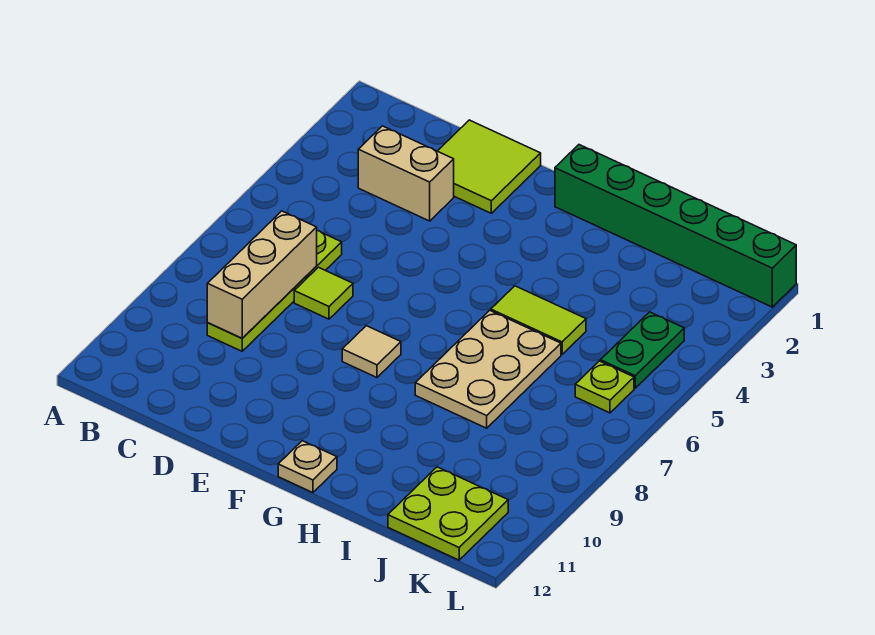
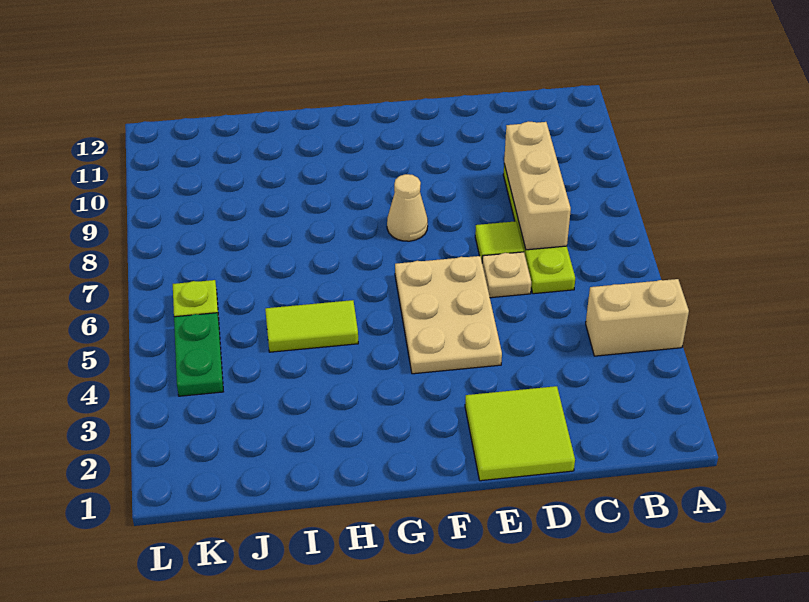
tan 1x2 brick [358,126,454,221] -> tan 1x2 brick moved to [586,279,689,356]
tan 1x1 tile [342,326,401,377] -> tan 1x1 cone [387,174,428,241]
green 1x6 brick [555,145,796,307] -> none
tan 1x1 plate [278,441,337,493] -> tan 1x1 plate moved to [482,252,531,298]
tan 2x3 plate [415,310,561,428] -> tan 2x3 plate moved to [395,256,502,374]
lime 2x2 plate [388,467,508,560] -> none

